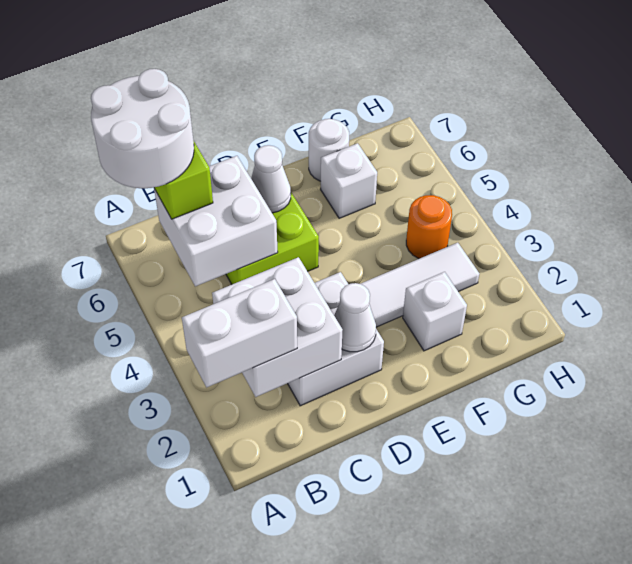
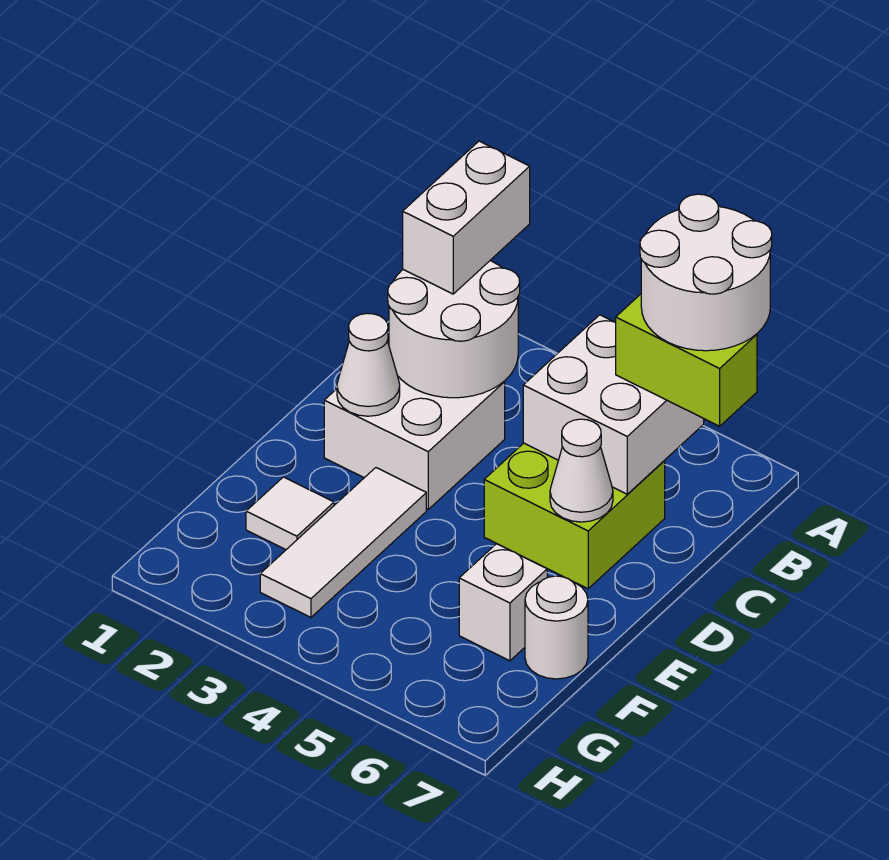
white 2x2 brick [212,257,342,397] -> white 2x2 round brick [388,261,520,398]
white 1x1 brick [403,272,467,351] -> white 1x1 tile [246,477,334,550]
orange 1x1 round brick [406,195,452,259] -> none

